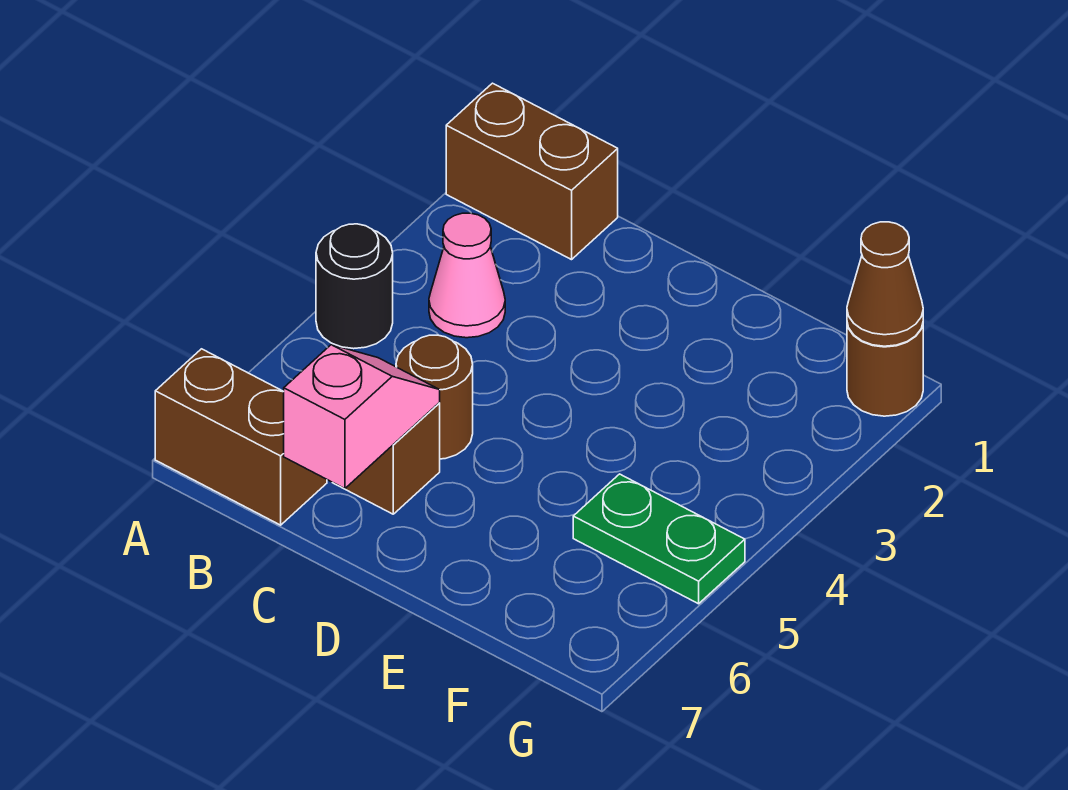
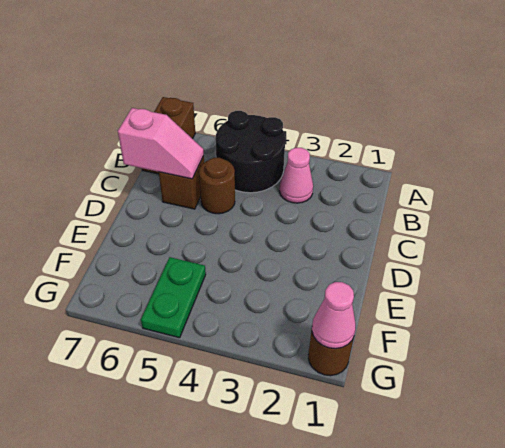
brown 1x2 brick [446,83,618,260] -> none
black 1x1 round brick [316,224,393,349] -> black 2x2 round brick [215,111,285,193]
brown 1x1 cone [847,222,923,346] -> pink 1x1 cone [312,282,356,349]

